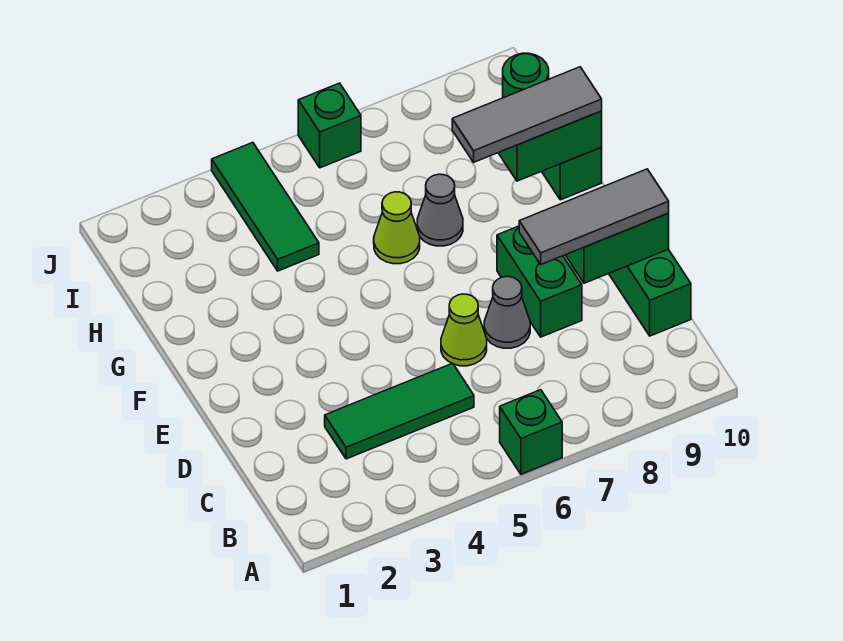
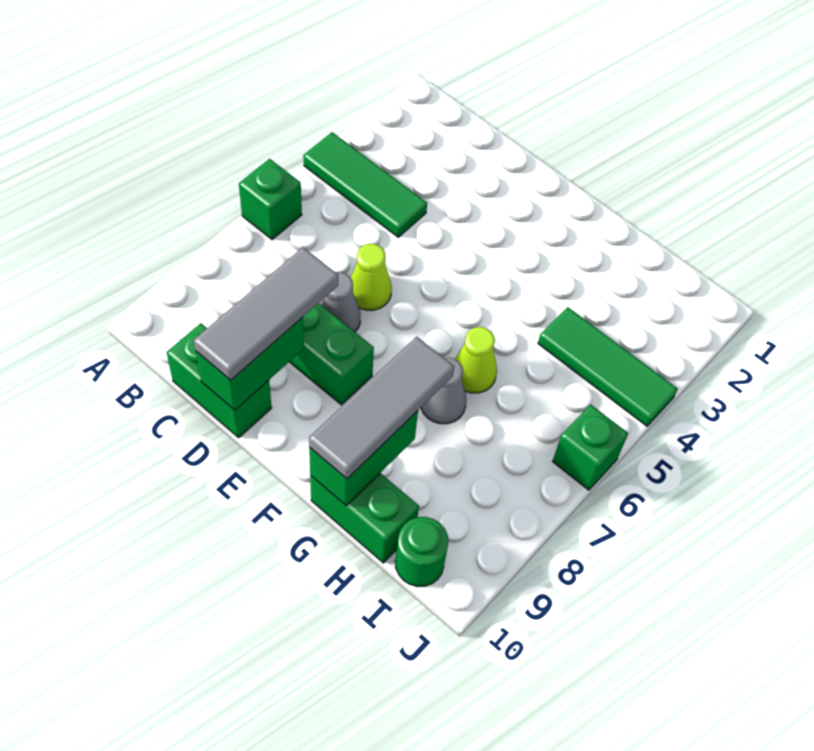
green 1x3 tile [325,363,474,459] -> green 1x3 tile turned to [303,132,427,237]

